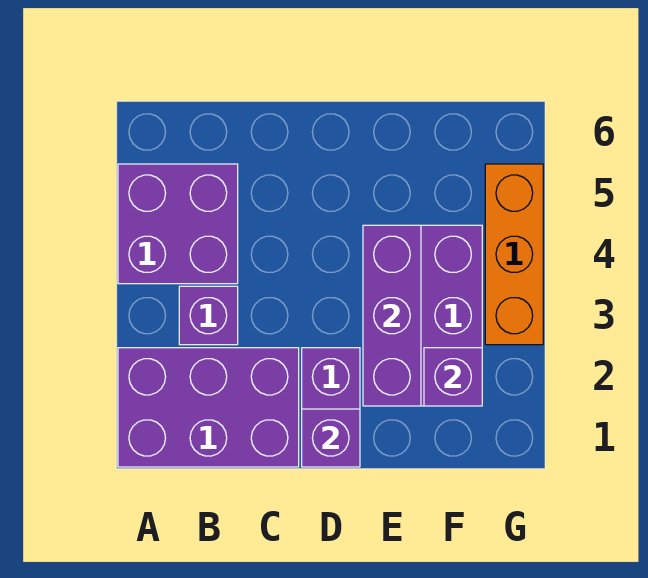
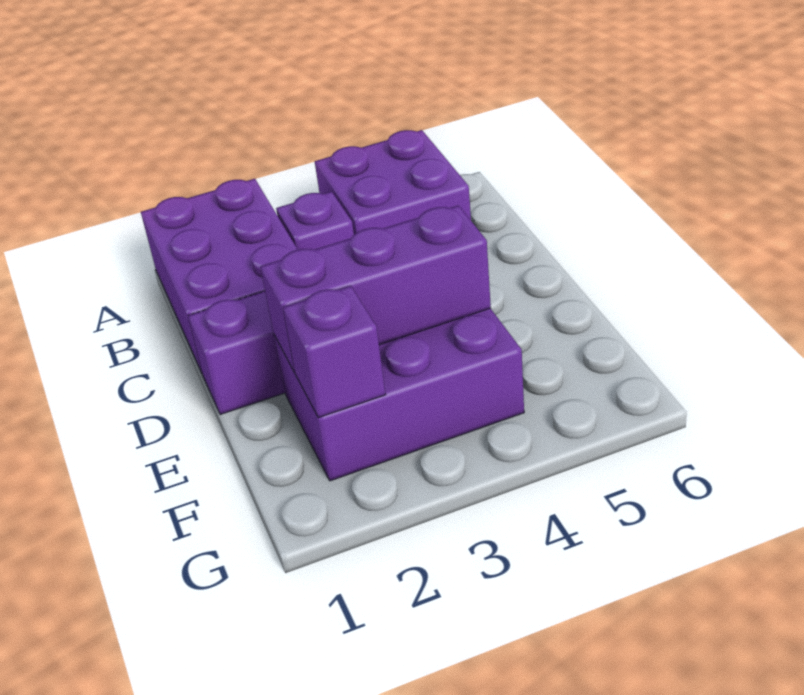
purple 1x1 brick [302,409,360,467] -> none
orange 1x3 brick [485,164,543,345] -> none

